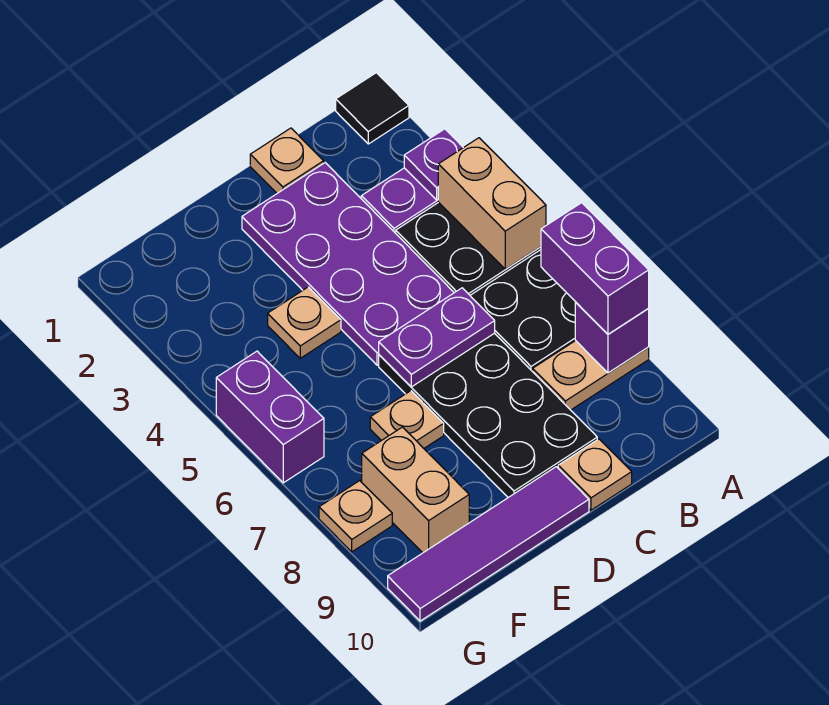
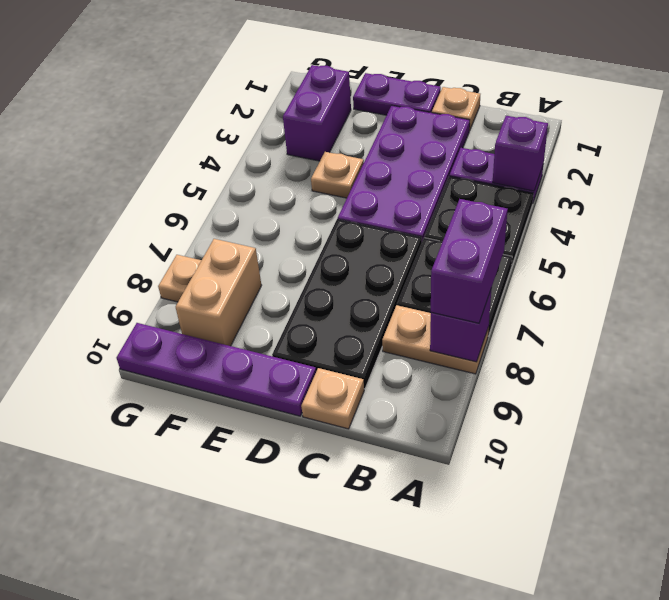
black 1x1 tile [336,73,409,144] -> none
purple 1x1 plate [404,129,463,200] -> purple 1x1 brick [493,116,548,191]
tan 1x2 brick [438,138,546,269] -> none
purple 1x2 plate [379,288,495,387] -> purple 1x2 plate moved to [353,73,441,115]
purple 1x4 tile [388,467,589,621] -> purple 1x4 plate [117,323,316,416]
tan 1x1 plate [370,391,444,448] -> none
purple 1x2 brick [216,351,324,483] -> purple 1x2 brick moved to [283,65,351,161]

